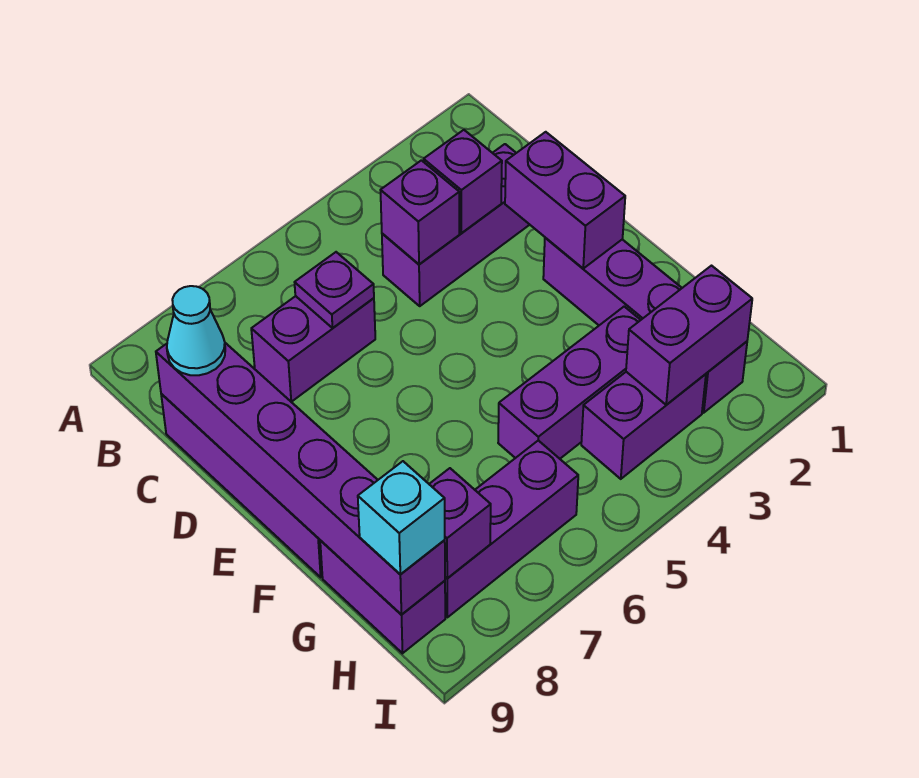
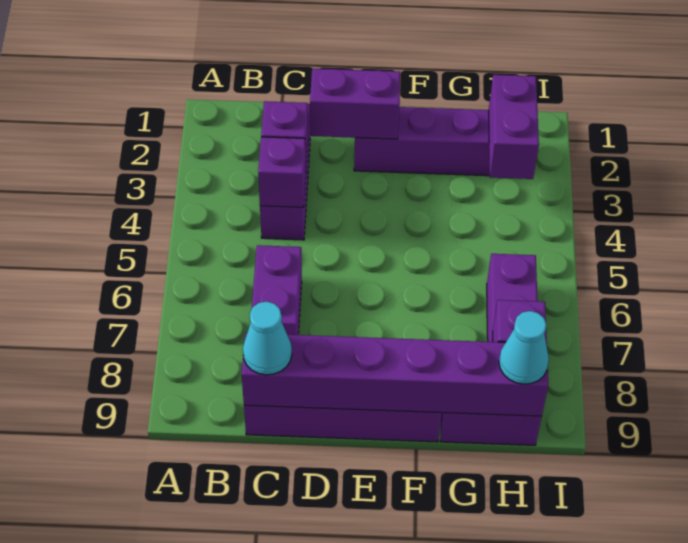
purple 1x1 plate [295,252,374,328] -> none
purple 1x3 brick [498,307,640,459] -> none
purple 1x2 brick [581,372,706,479] -> none
cyan 1x1 brick [358,461,445,575] -> cyan 1x1 cone [499,311,549,384]

